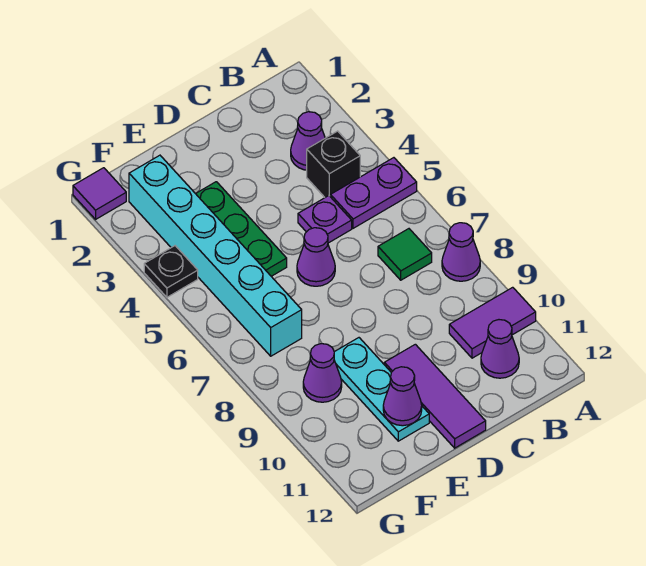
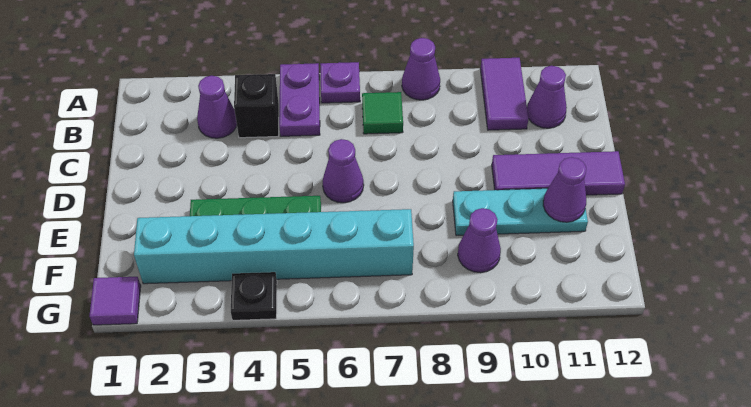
purple 1x1 plate [298,196,352,243] -> purple 1x1 plate moved to [320,62,360,103]

